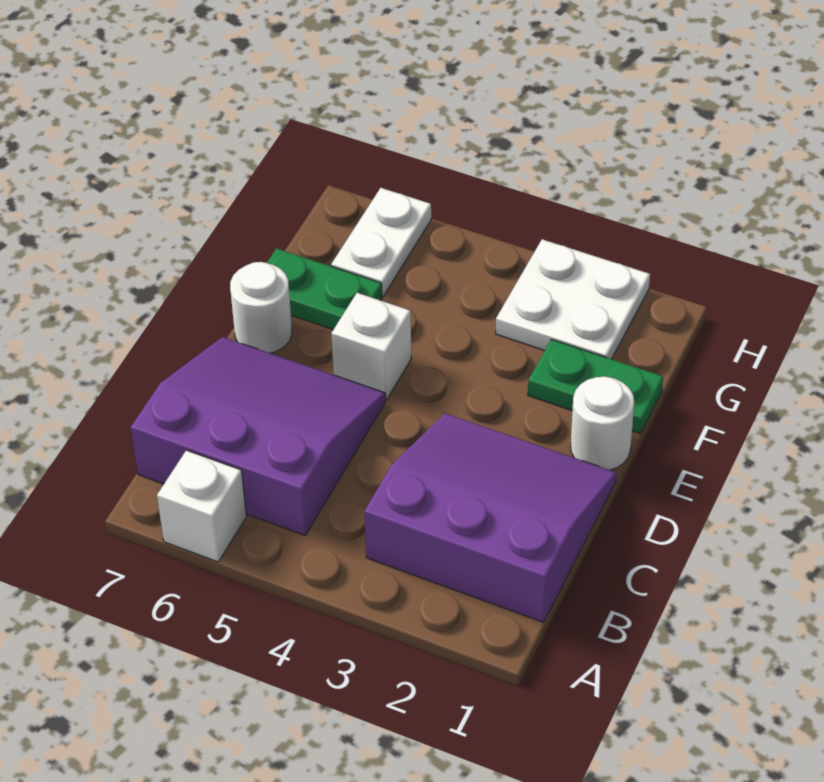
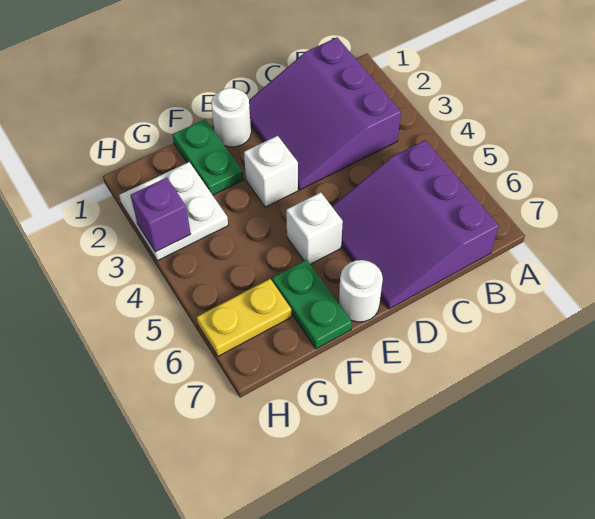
white 1x1 brick [157,450,246,562] -> white 1x1 brick moved to [244,136,298,207]
white 1x2 plate [331,188,431,297] -> yellow 1x2 plate [197,279,292,356]
none -> purple 1x1 brick [131,178,191,252]

